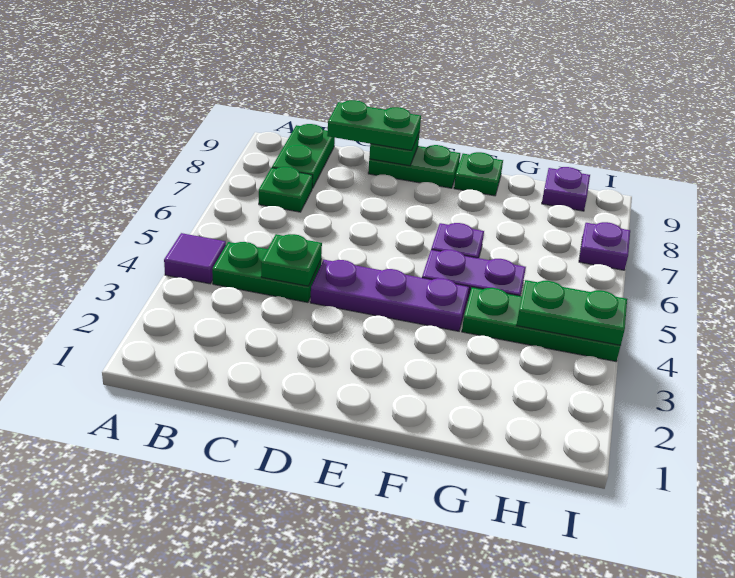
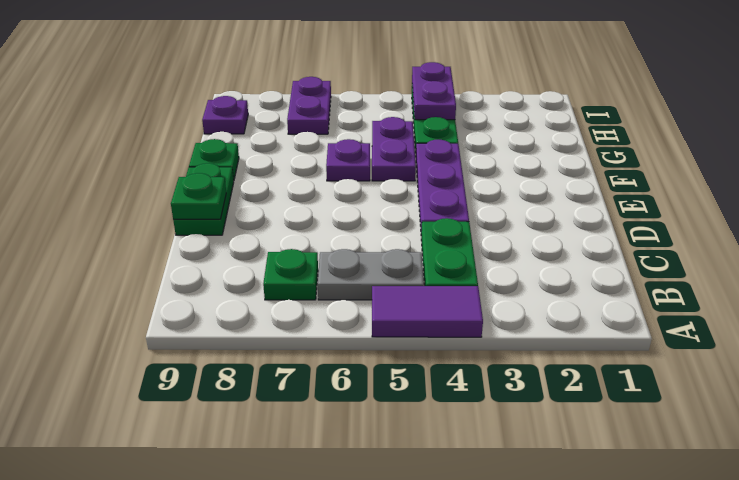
purple 1x1 tile [164,233,226,284] -> purple 1x2 tile [372,286,483,337]
none -> grey 1x2 plate [318,249,424,300]
green 1x2 plate [272,124,335,188] -> none
green 1x1 plate [261,234,322,286] -> none
green 1x2 plate [327,100,421,150] -> none
green 1x2 plate [517,280,627,345] -> purple 1x2 plate [412,62,456,120]
purple 1x1 plate [579,222,630,270] -> purple 1x2 plate [287,77,331,134]

